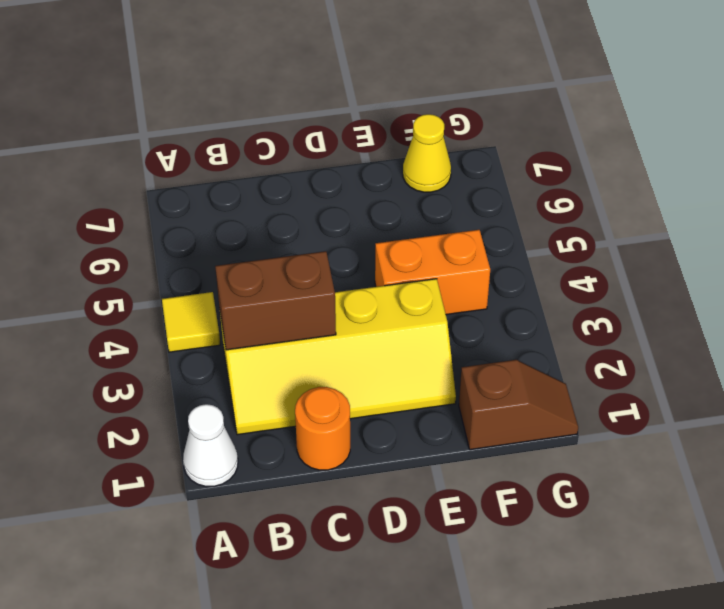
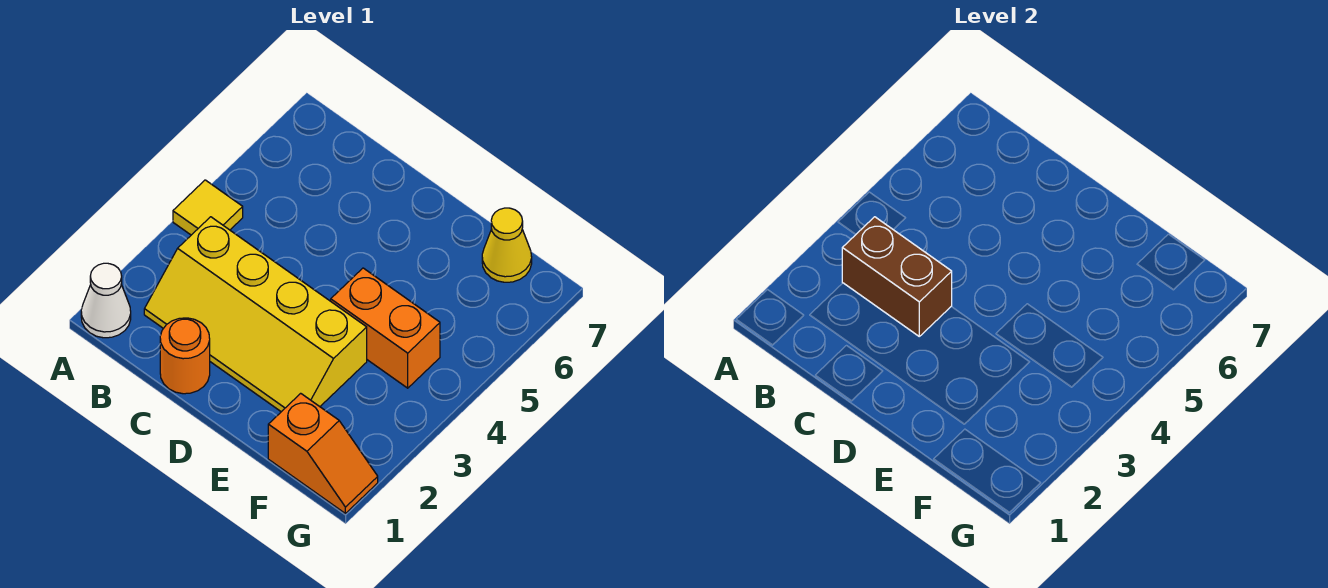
brown 1x2 slope [459,360,578,450] -> orange 1x2 slope [268,393,378,513]

